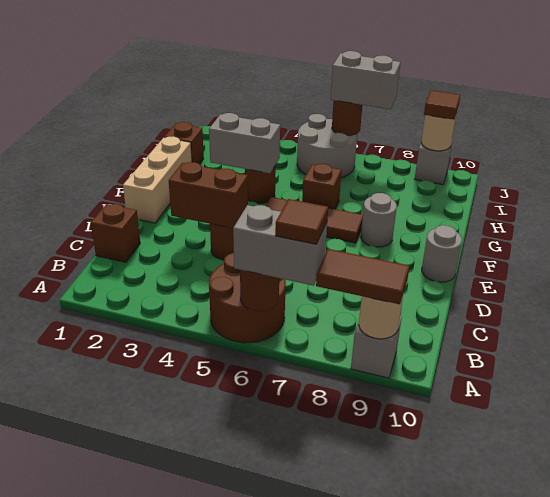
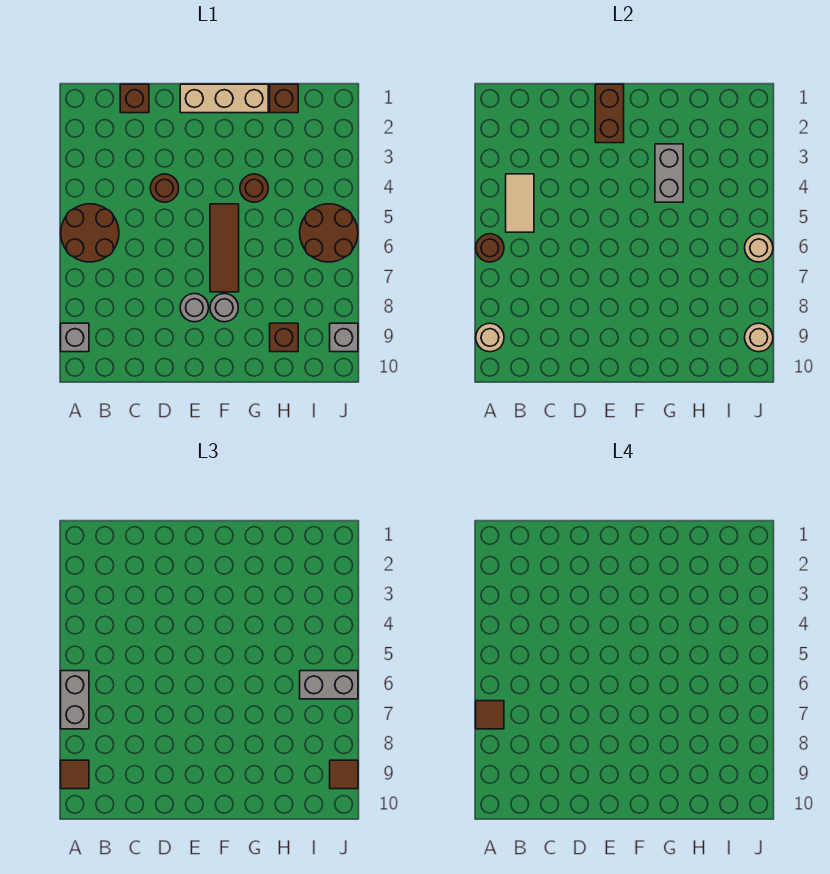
brown 1x2 tile [316,249,409,304] -> brown 1x1 tile [61,760,89,789]
none -> tan 1x2 tile [506,174,534,232]
brown 1x2 brick [169,162,248,228] -> brown 1x2 brick moved to [595,84,624,143]
grey 1x1 round brick [422,225,462,282] -> grey 1x1 round brick moved to [180,293,209,322]
brown 1x1 brick [302,164,341,209] -> brown 1x1 brick moved to [270,323,298,352]
grey 2x2 round brick [297,114,357,178] -> brown 2x2 round brick [300,204,358,262]
brown 1x1 round brick [332,100,362,135] -> tan 1x1 round brick [745,234,773,262]
grey 1x2 brick [331,51,400,109] -> grey 1x2 brick turned to [300,671,358,699]

